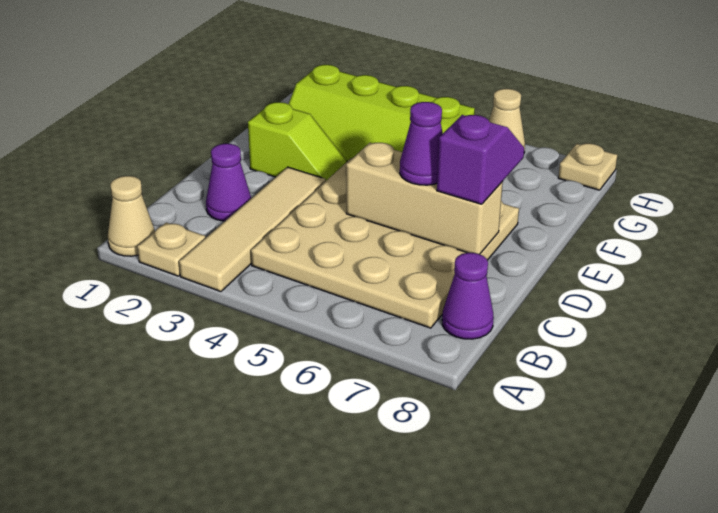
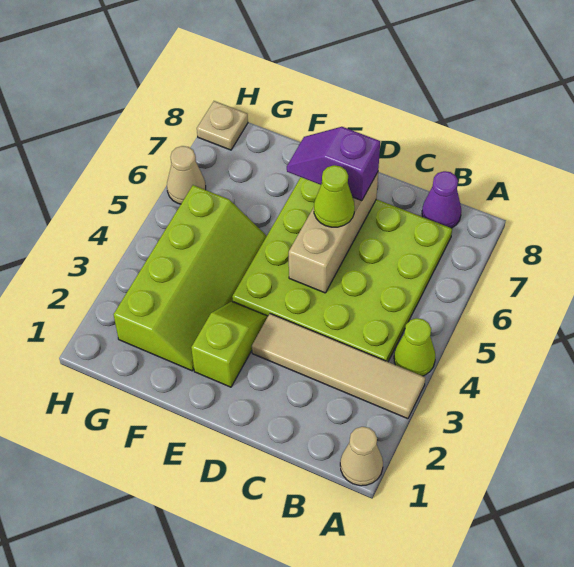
tan 1x1 plate [137,223,205,276] -> none
none -> lime 1x1 cone [394,318,435,376]
tan 4x4 plate [251,158,519,328] -> lime 4x4 plate [232,177,452,362]
purple 1x1 cone [206,144,251,221] -> none
purple 1x1 cone [400,102,443,185] -> lime 1x1 cone [314,165,355,227]

